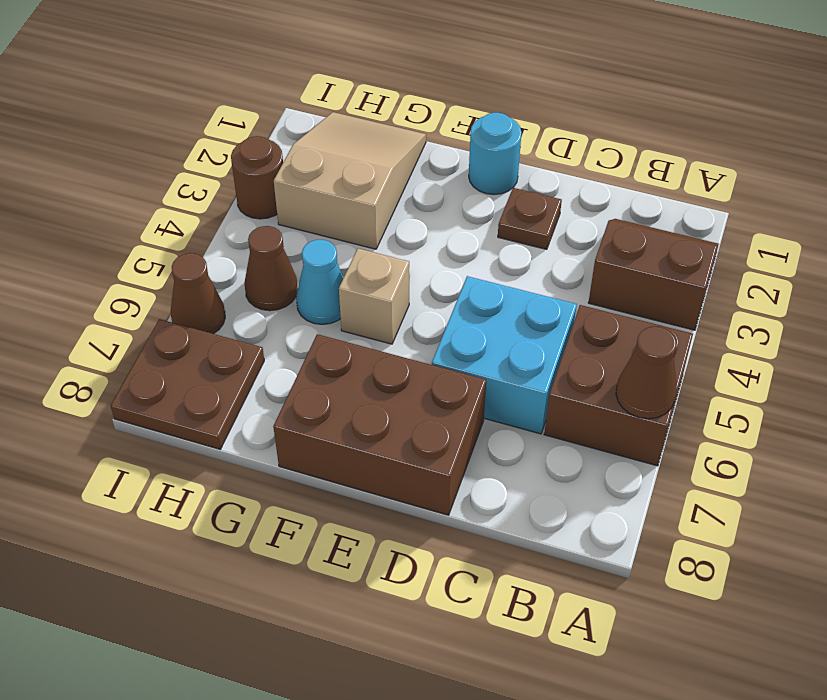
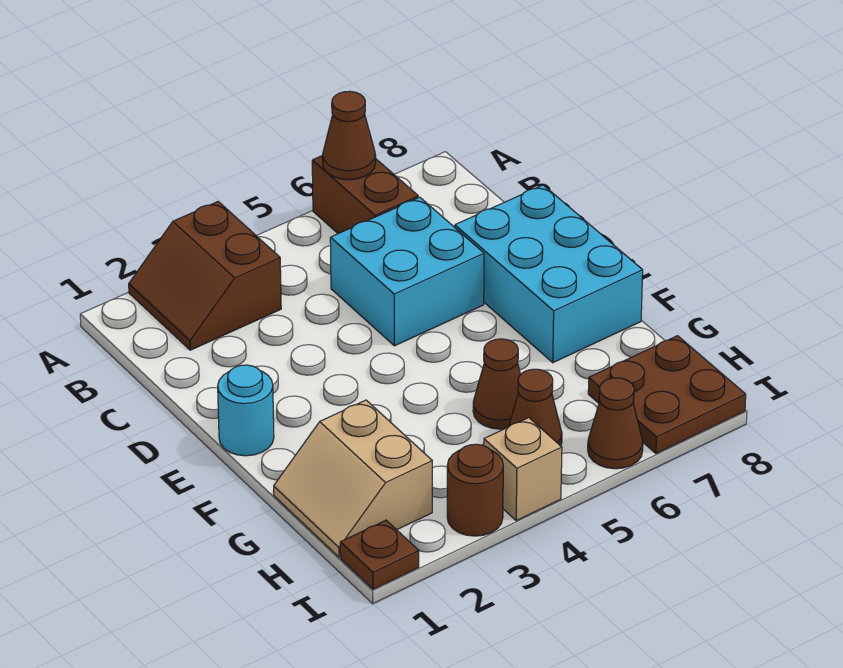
brown 2x2 brick [544,305,693,466] -> brown 1x2 brick [312,155,418,234]
brown 1x1 plate [498,188,562,249] -> brown 1x1 plate moved to [340,520,419,589]
brown 2x3 brick [273,334,486,515] -> cyan 2x3 brick [455,185,643,363]
tan 1x1 brick [339,248,409,344] -> tan 1x1 brick moved to [484,418,562,520]
tan 2x3 slope [274,112,426,249] -> tan 2x2 slope [274,400,432,557]
cyan 1x1 cone [296,240,343,324] -> brown 1x1 cone [473,339,521,429]

